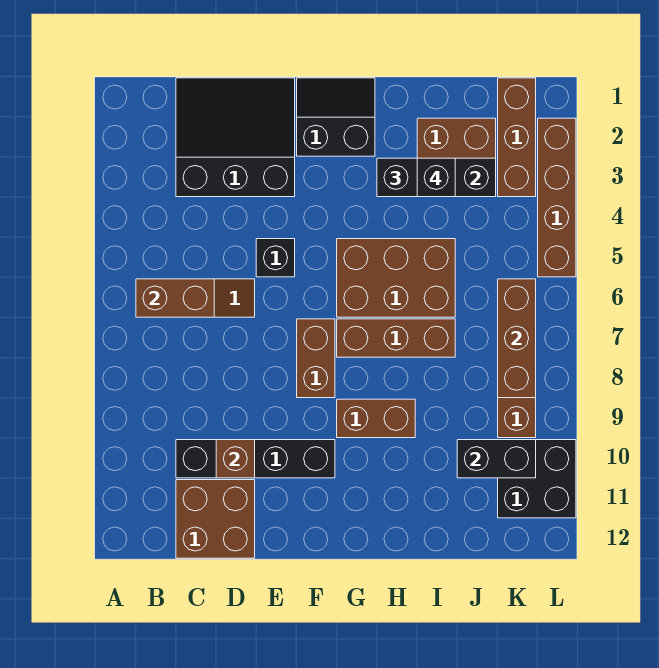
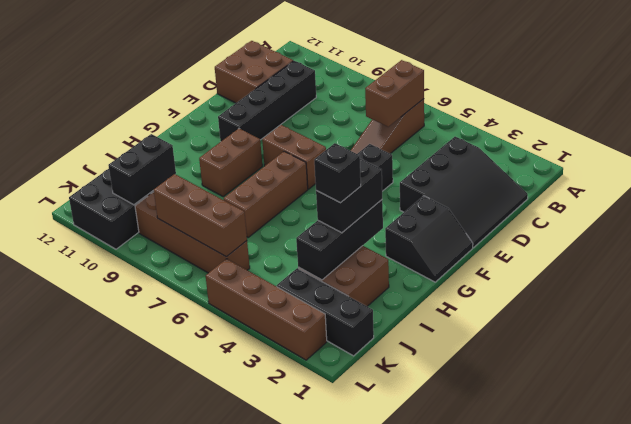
brown 1x1 brick [216,440,255,478] -> none
brown 2x3 brick [337,239,455,317] -> none
brown 1x3 brick [498,78,536,197] -> black 1x3 brick [277,268,374,356]

